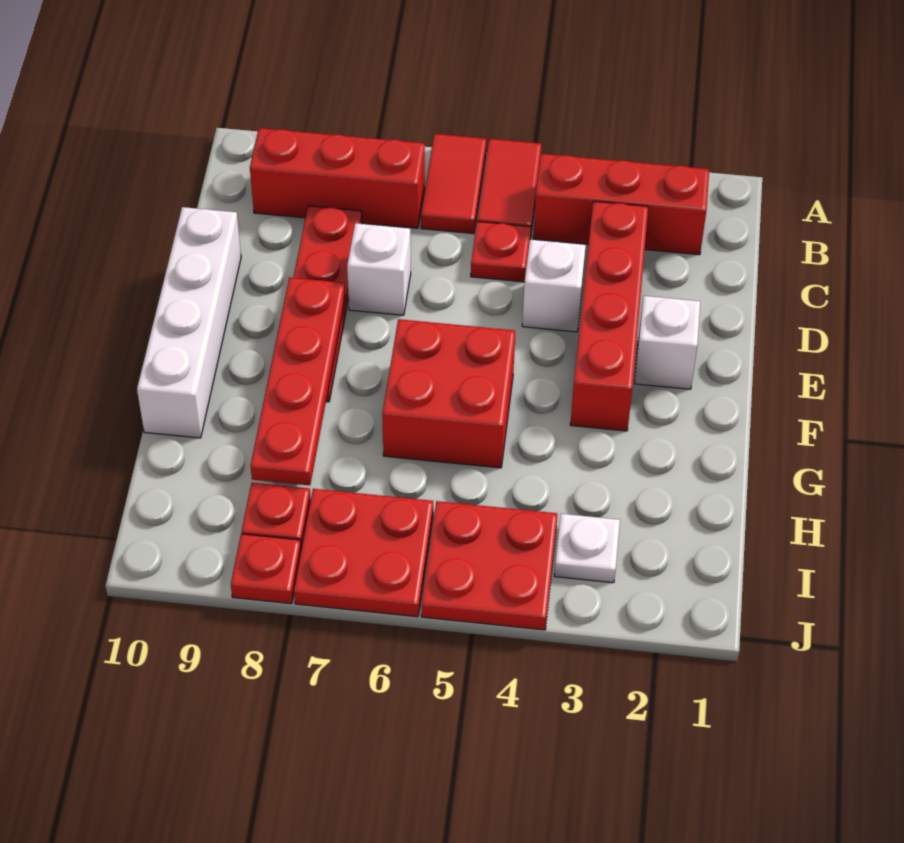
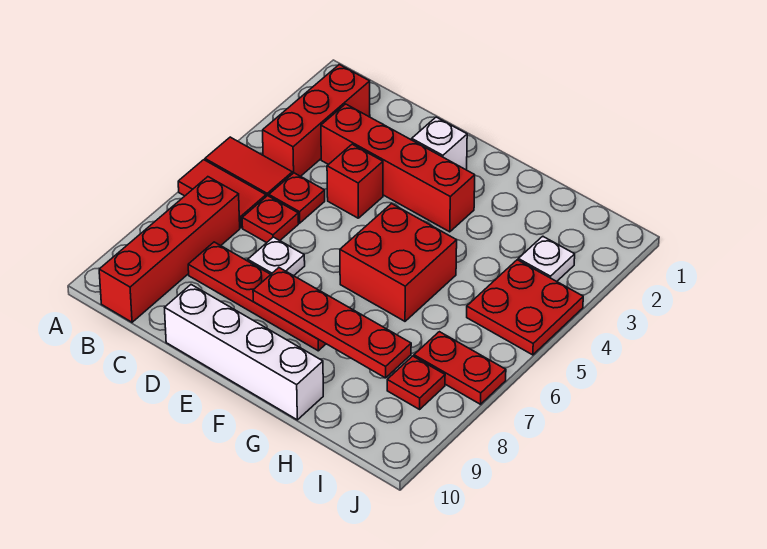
red 1x3 brick [250,128,425,228] -> red 1x4 brick [99,177,240,322]
white 1x1 brick [522,240,586,332] -> red 1x1 brick [327,144,383,218]
white 1x1 brick [347,223,411,315] -> white 1x1 plate [248,237,305,276]
red 2x2 plate [294,489,433,617] -> red 1x2 plate [414,332,506,404]
red 1x1 plate [231,534,301,604] -> red 1x1 plate moved to [242,196,299,243]

